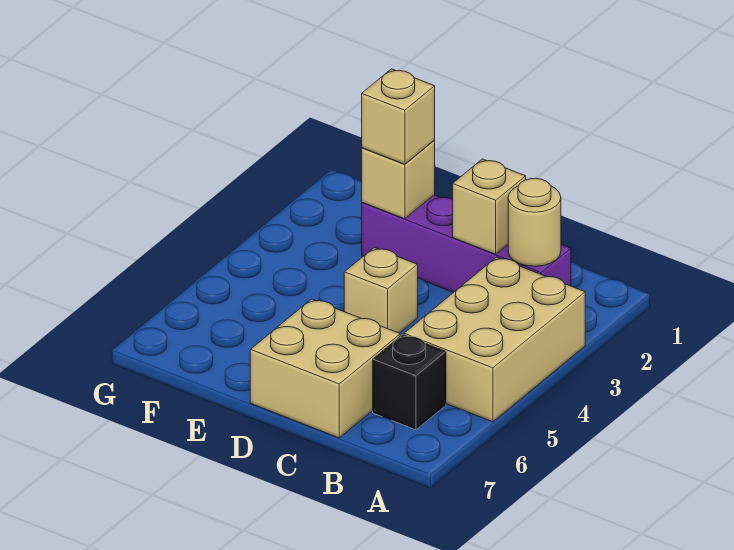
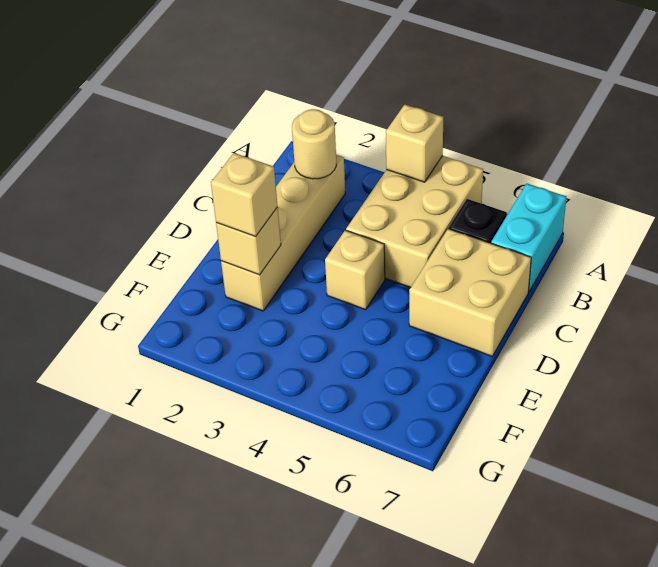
tan 2x3 brick [404,257,585,422] -> tan 2x3 brick turned to [346,156,483,288]
none -> cyan 1x2 brick [491,183,566,292]
purple 1x4 brick [362,195,571,292] -> tan 1x4 brick [221,155,345,311]
tan 1x1 brick [453,159,526,254] -> tan 1x1 brick moved to [386,105,443,182]

